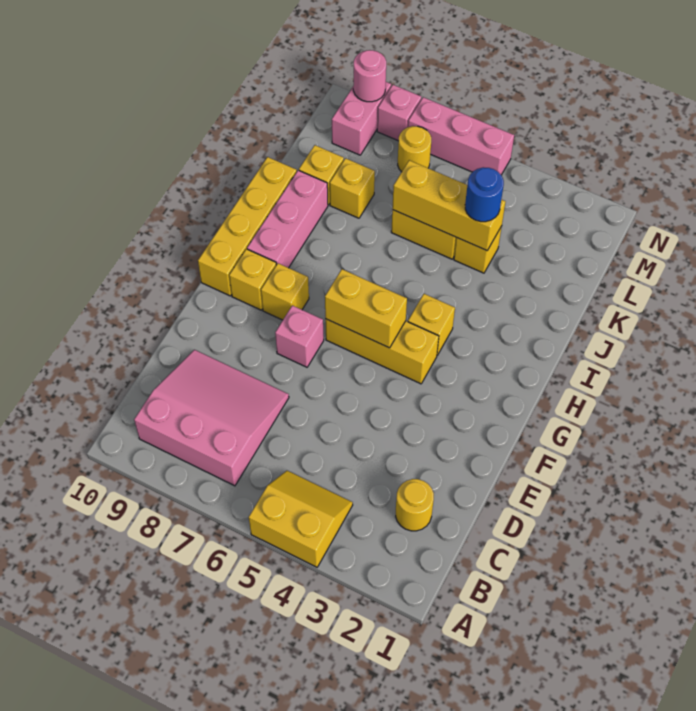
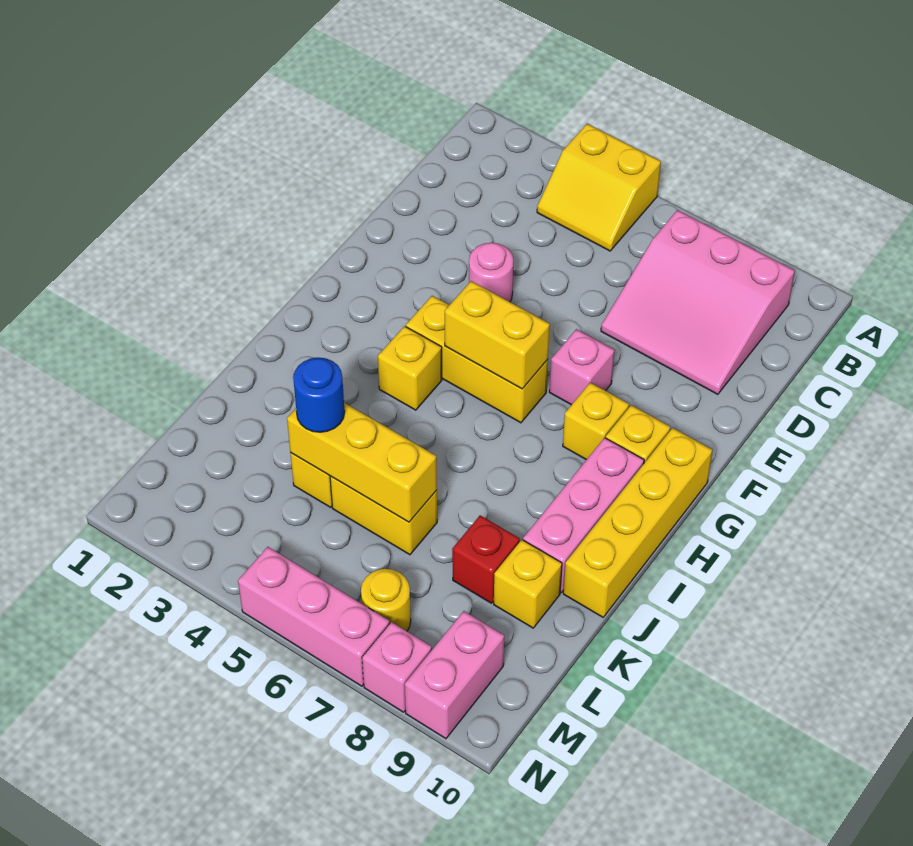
yellow 1x1 round brick [396,479,434,531] -> none
yellow 1x1 brick [330,158,375,218] -> red 1x1 brick [452,515,520,603]
pink 1x1 round brick [353,50,386,102] -> pink 1x1 round brick moved to [469,243,514,302]

